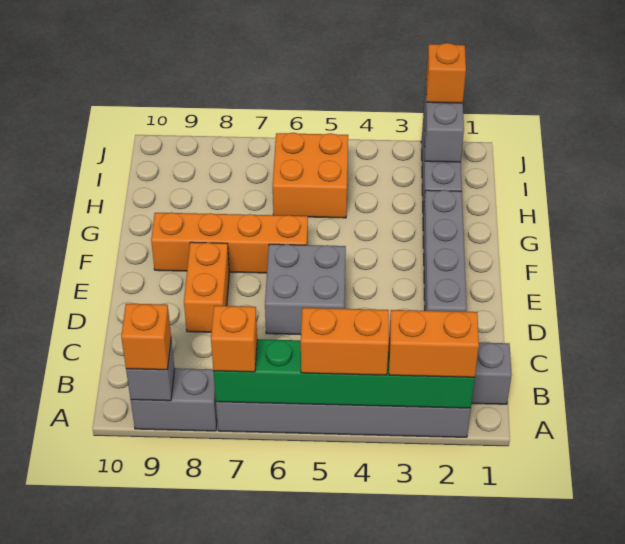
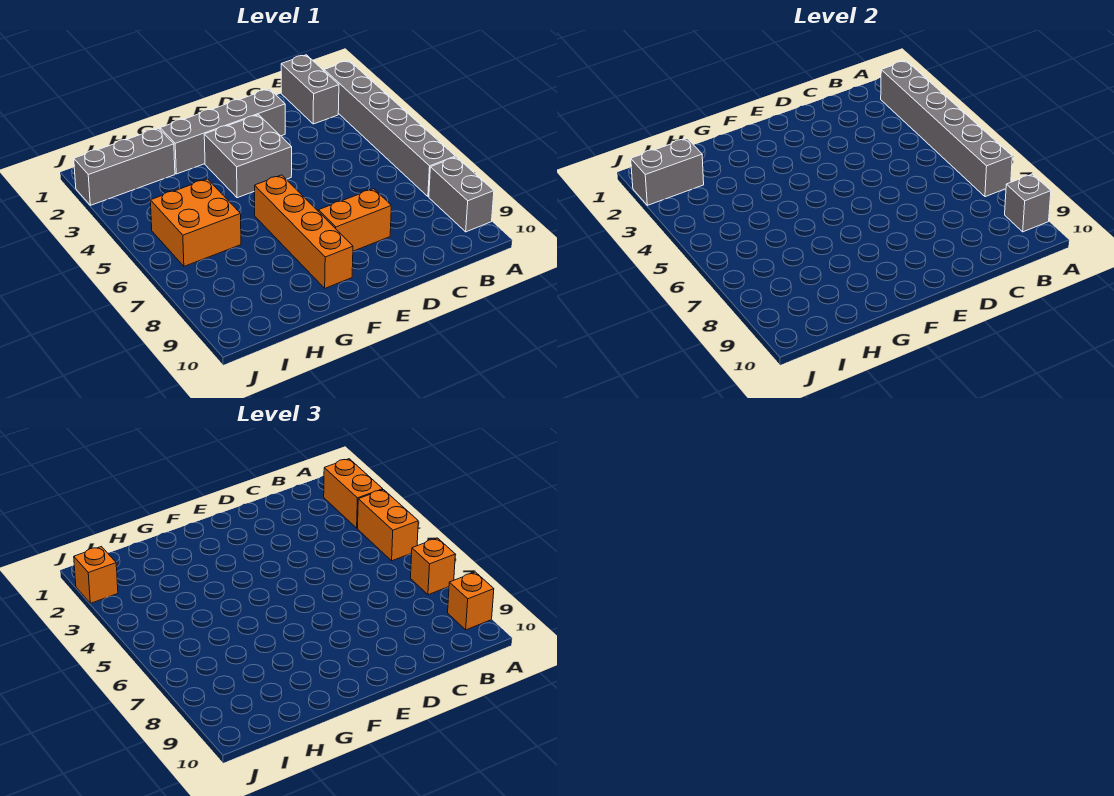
green 1x6 brick [213,339,475,408] -> grey 1x6 brick [881,61,1012,197]
grey 2x2 brick [265,244,346,335] -> grey 2x2 brick moved to [204,115,292,198]

